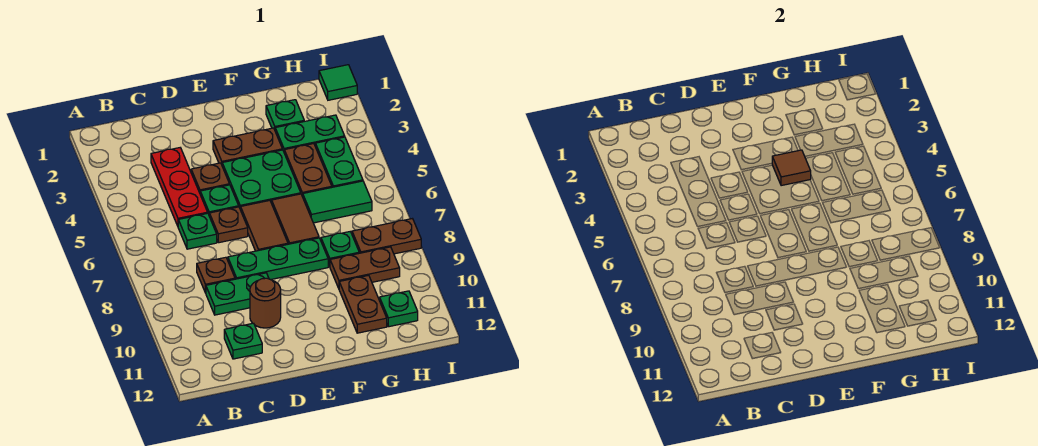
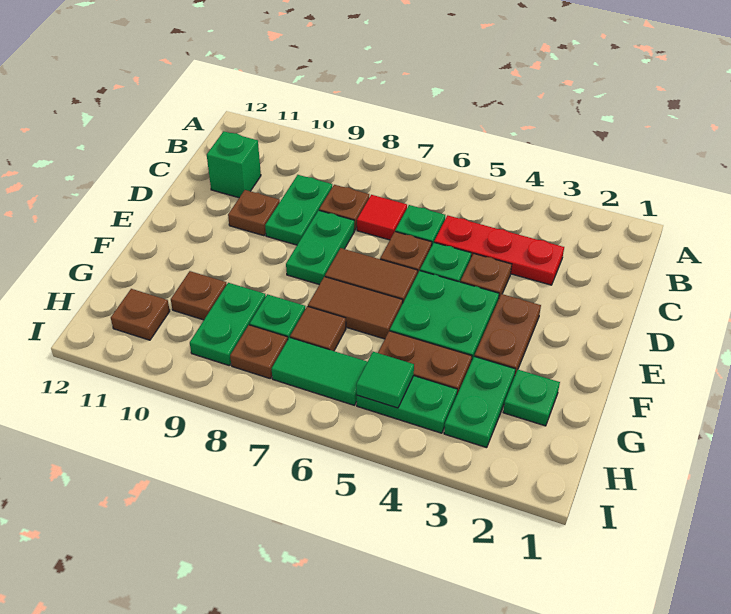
none -> red 1x1 tile [357,195,407,240]
green 1x1 plate [224,323,262,359] -> green 1x1 brick [207,131,261,198]
green 1x3 plate [228,238,328,280] -> green 1x2 plate [286,210,355,285]
brown 1x1 round brick [250,278,281,328] -> brown 1x1 plate [228,190,280,236]
brown 1x1 tile [772,150,811,186] -> brown 1x1 tile moved to [290,306,346,351]
green 1x2 tile [303,181,372,223] -> green 1x2 tile turned to [272,338,367,405]
brown 1x2 plate [330,247,400,288] -> green 1x2 plate [190,283,266,366]
brown 1x2 plate [339,275,387,333] -> brown 1x1 plate [171,271,227,320]
brown 1x2 plate [352,219,421,254] -> brown 1x1 plate [230,325,287,378]
green 1x1 plate [380,291,418,327] -> brown 1x1 plate [111,289,170,340]
green 1x1 tile [319,65,357,100] -> green 1x1 tile moved to [356,352,414,408]

